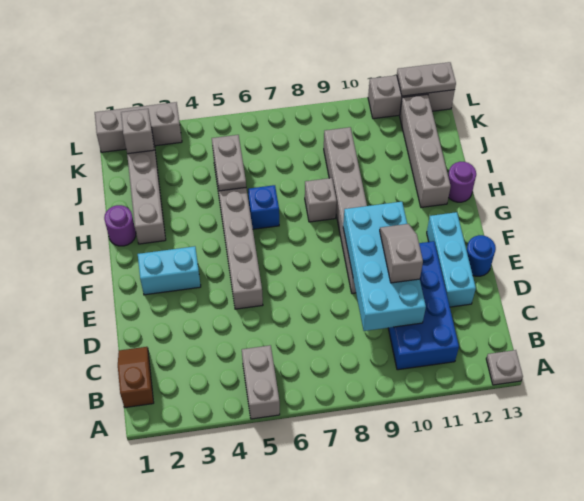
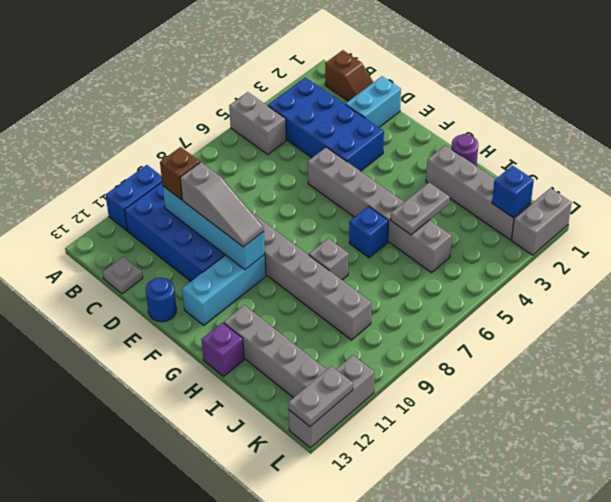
none -> blue 1x2 brick [106,165,162,231]
grey 1x1 plate [486,350,523,385] -> grey 1x1 plate moved to [103,257,143,294]
none -> blue 2x4 brick [268,78,384,171]
cyan 2x4 brick [343,202,426,331] -> cyan 1x4 brick [163,186,265,270]
none -> brown 1x1 brick [160,147,200,200]
grey 1x2 slope [380,224,423,283] -> grey 1x3 slope [180,162,264,247]
cyan 1x3 brick [427,212,476,307] -> cyan 1x3 brick turned to [182,255,266,325]
cyan 1x2 brick [138,246,201,295] -> cyan 1x2 brick moved to [346,76,401,127]
purple 1x1 round brick [448,162,476,202] -> purple 1x1 brick [201,323,244,377]
grey 1x2 plate [212,135,246,191] -> grey 1x2 plate turned to [391,183,450,235]
grey 1x1 brick [121,109,154,154] -> blue 1x1 brick [492,166,534,217]
grey 1x3 brick [95,102,182,152] -> grey 1x2 brick [512,188,572,255]

